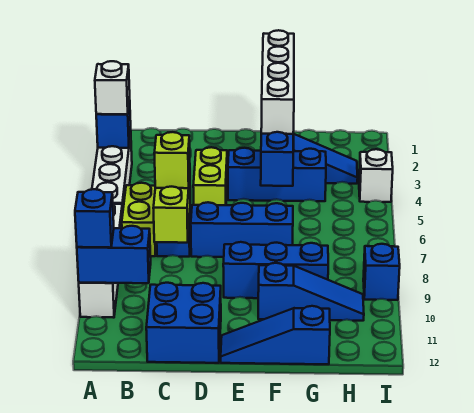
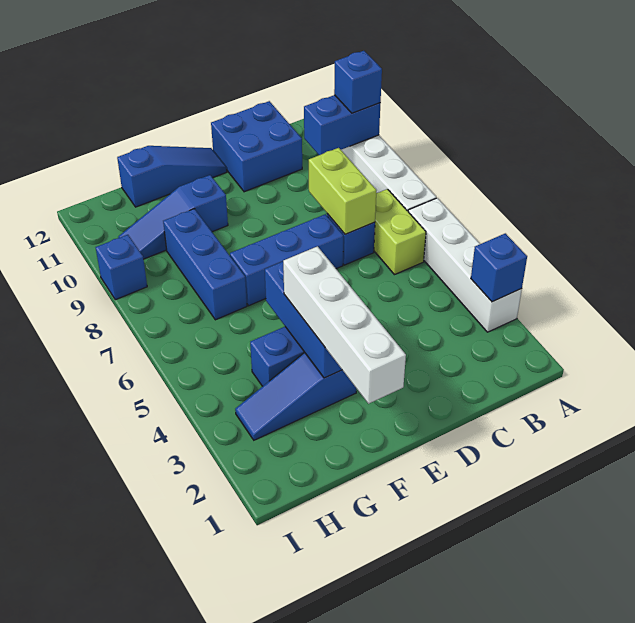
white 1x1 brick [95,61,130,114] -> none
lime 1x1 brick [154,132,190,188] -> none
lime 1x2 brick [193,147,227,205] -> none
blue 1x3 brick [223,242,328,298] -> blue 1x3 brick turned to [163,209,247,320]
white 1x1 brick [359,149,393,202] -> none

